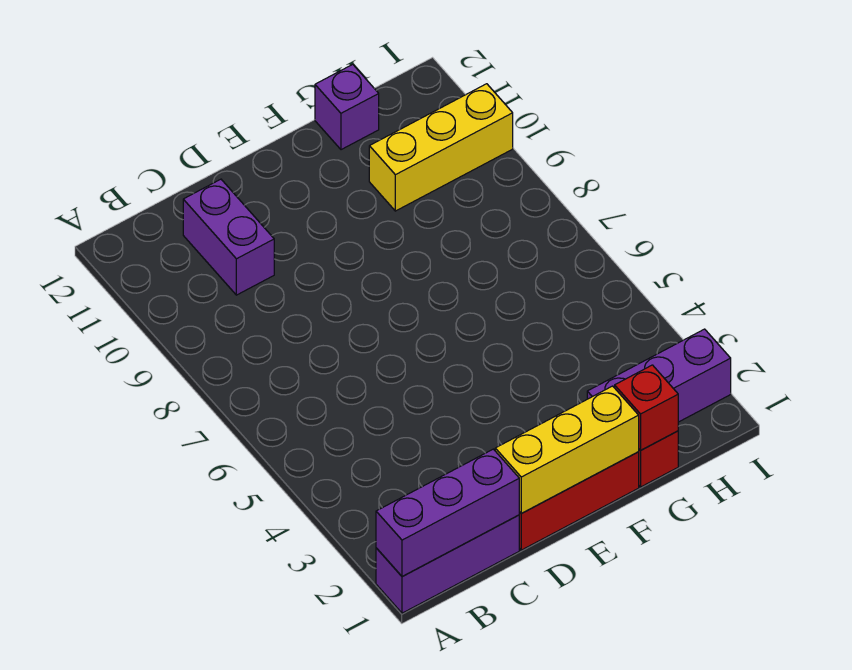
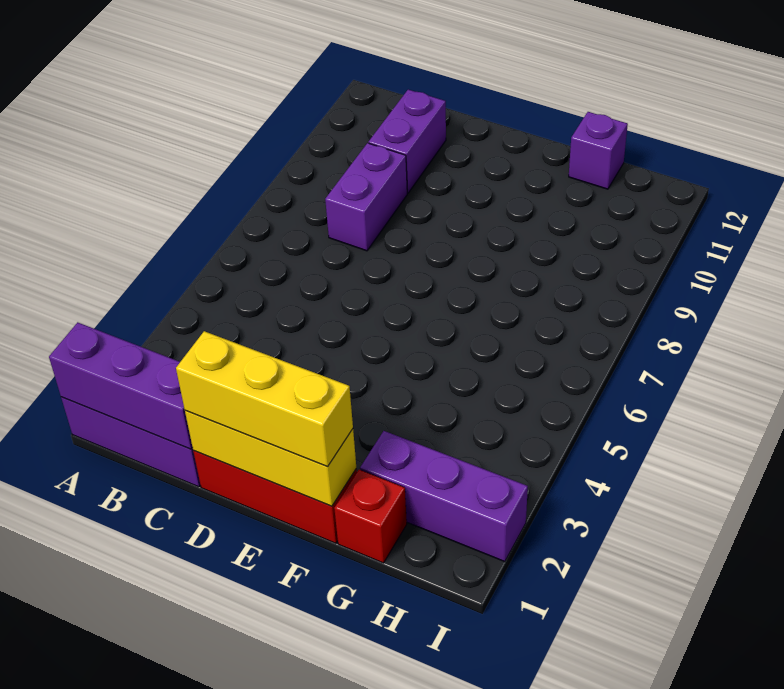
none -> purple 1x2 brick [325,143,407,251]
red 1x1 brick [615,365,678,450] -> none
yellow 1x3 brick [369,84,513,211] -> yellow 1x3 brick moved to [176,331,353,467]

